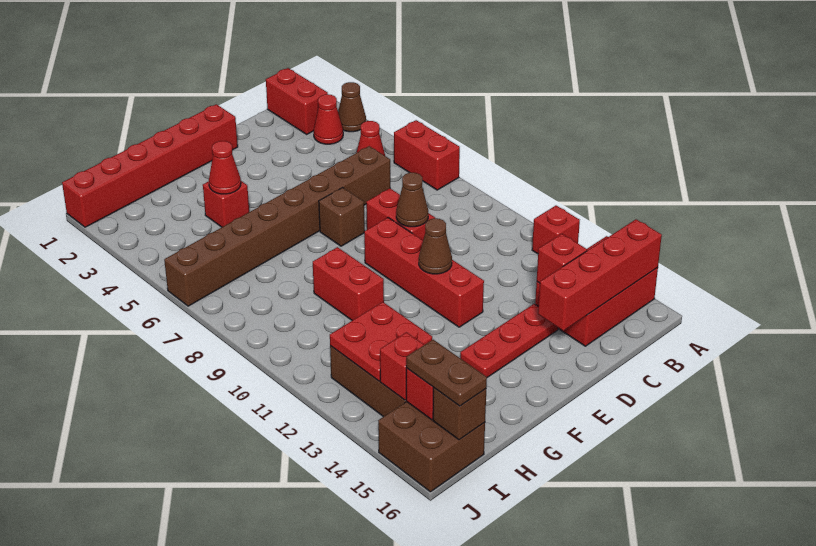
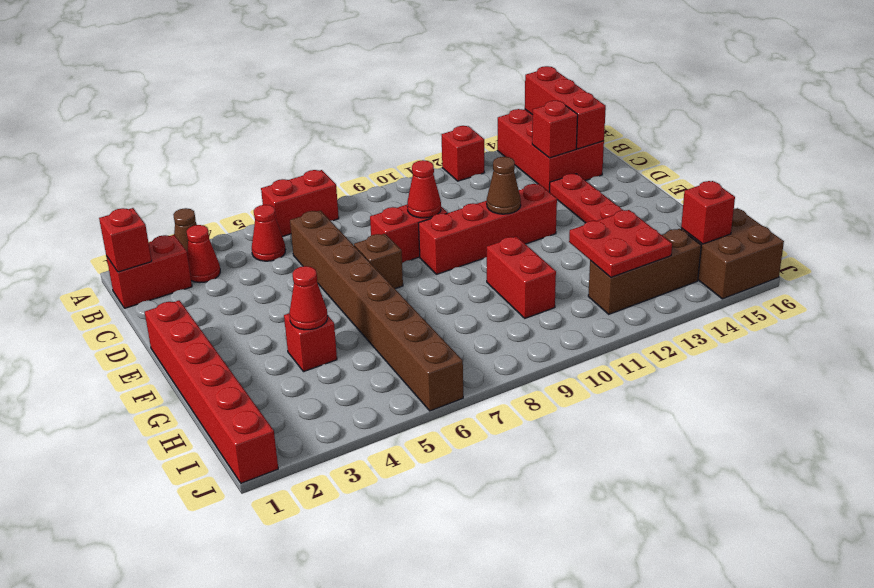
red 1x4 brick [538,219,662,331] -> red 1x3 brick [525,66,606,149]
brown 1x1 cone [396,173,428,227] -> red 1x1 cone [407,160,441,218]
red 1x2 brick [313,247,384,320] -> red 1x2 brick turned to [487,236,556,318]
red 1x1 brick [380,332,424,400] -> red 1x1 brick moved to [99,208,152,272]
brown 1x2 plate [406,340,487,406] -> none
brown 1x1 brick [433,388,486,440] -> none

